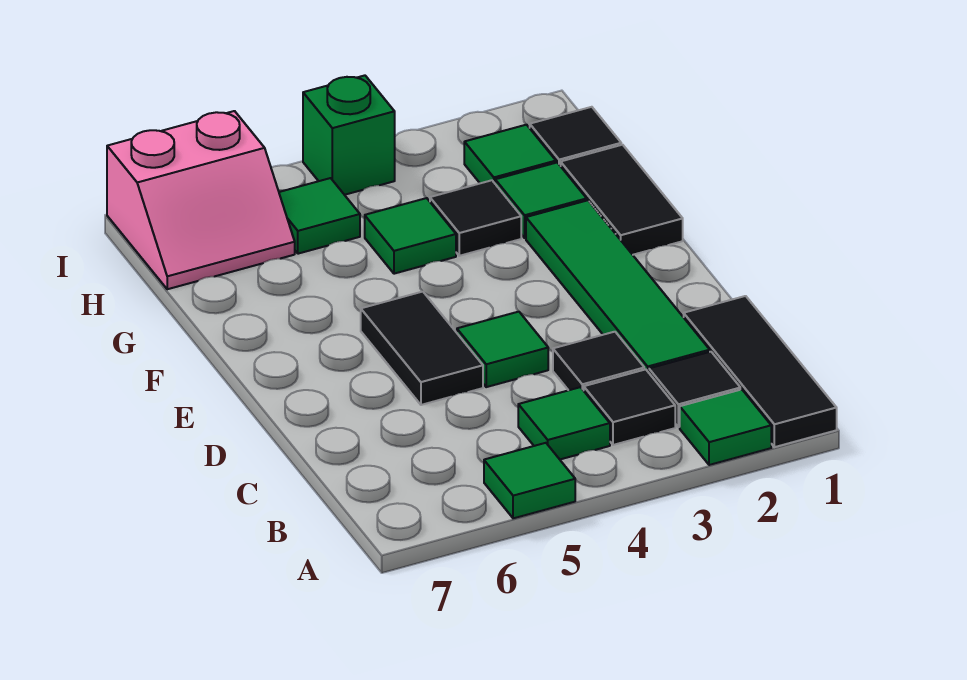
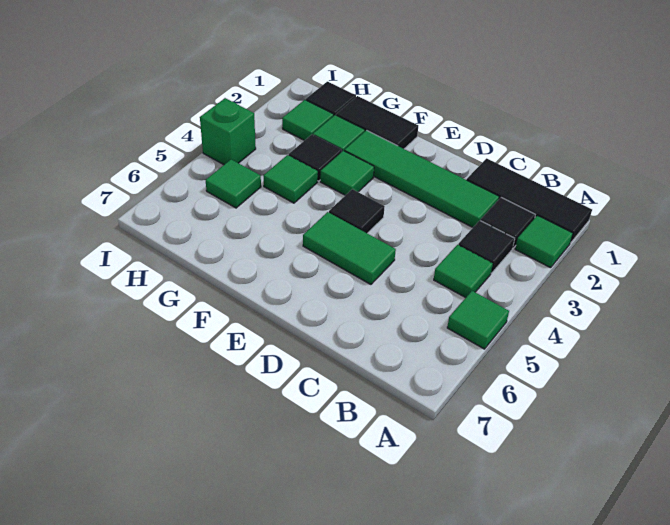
black 1x1 tile [553,332,644,391] -> black 1x1 tile moved to [329,189,385,233]
green 1x1 tile [457,312,548,387] -> green 1x1 tile moved to [320,151,374,195]
black 1x2 tile [361,292,483,405] -> green 1x2 tile [303,212,396,284]
pink 2x2 slope [107,111,295,289] -> none

